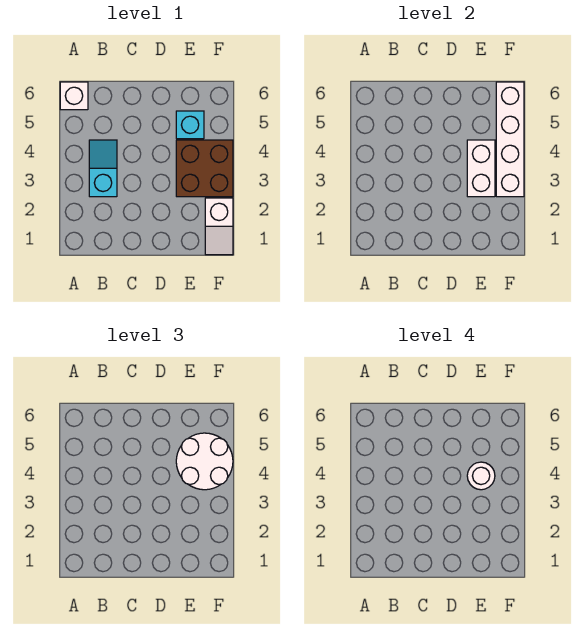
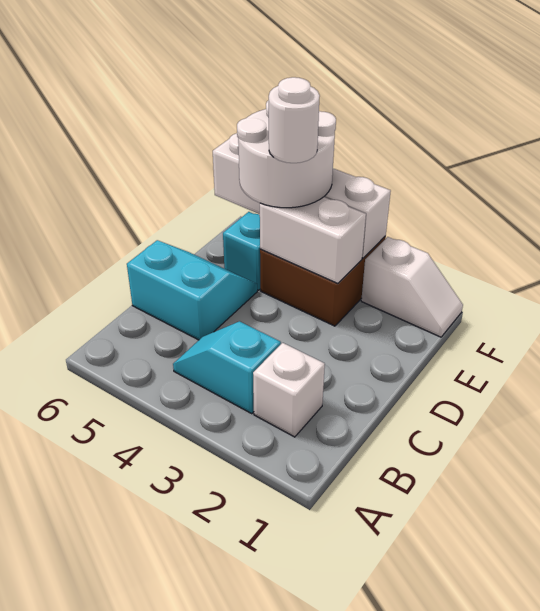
white 1x1 brick [60,82,88,110] -> white 1x1 brick moved to [253,343,325,437]
none -> cyan 2x2 slope [127,240,257,340]

